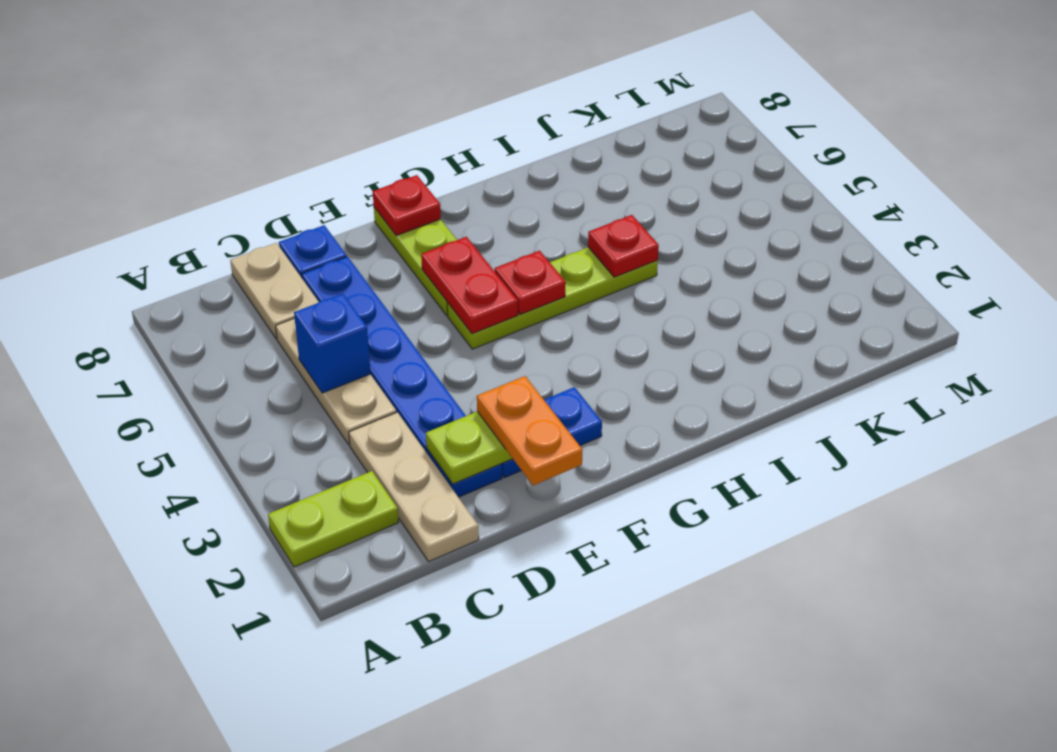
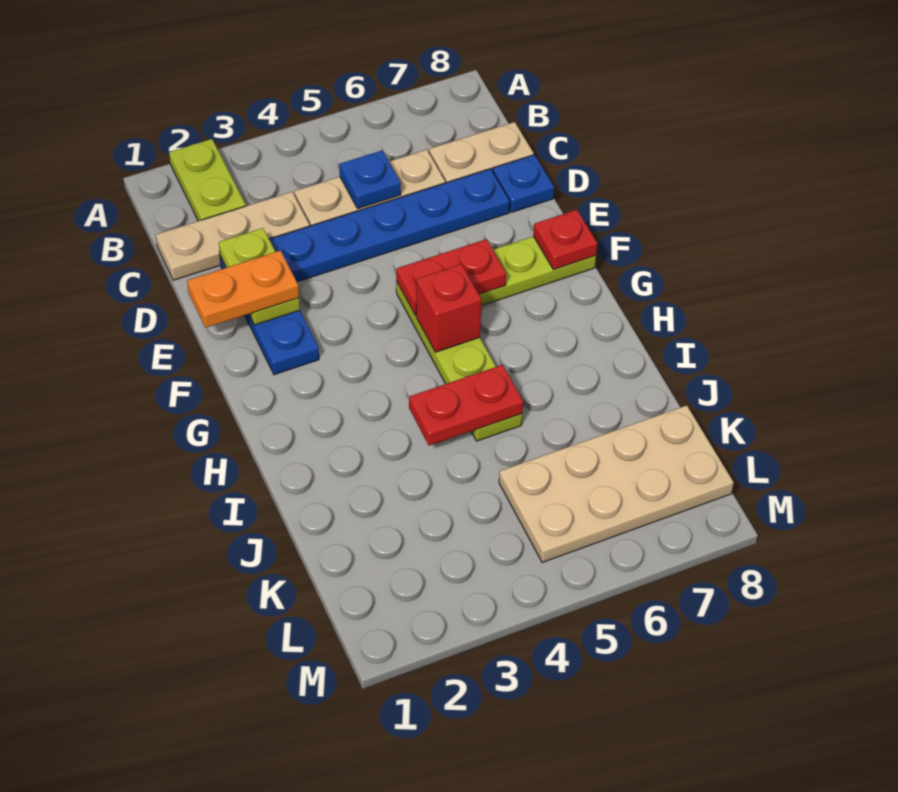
blue 1x1 brick [294,294,371,393] -> blue 1x1 plate [339,151,401,209]
red 1x1 plate [495,251,566,315] -> red 1x1 brick [416,264,481,352]
red 1x1 plate [588,215,659,277] -> red 1x2 plate [409,365,523,446]
none -> tan 2x4 plate [499,405,734,563]

